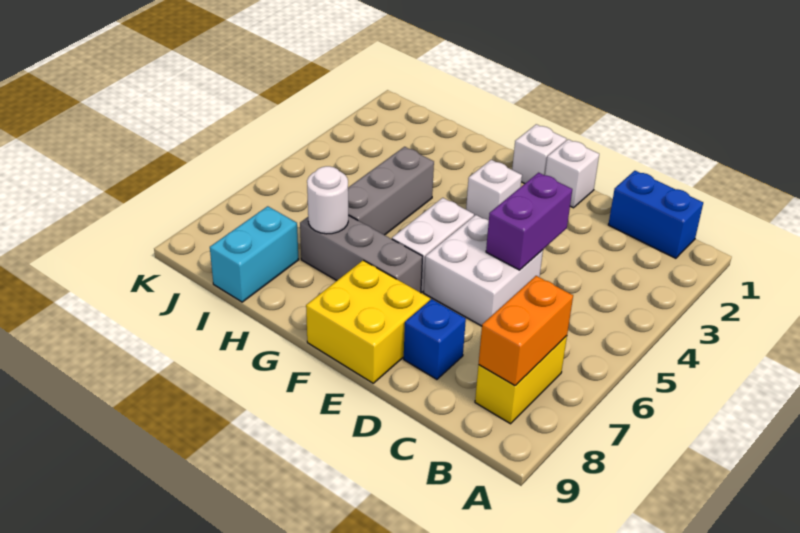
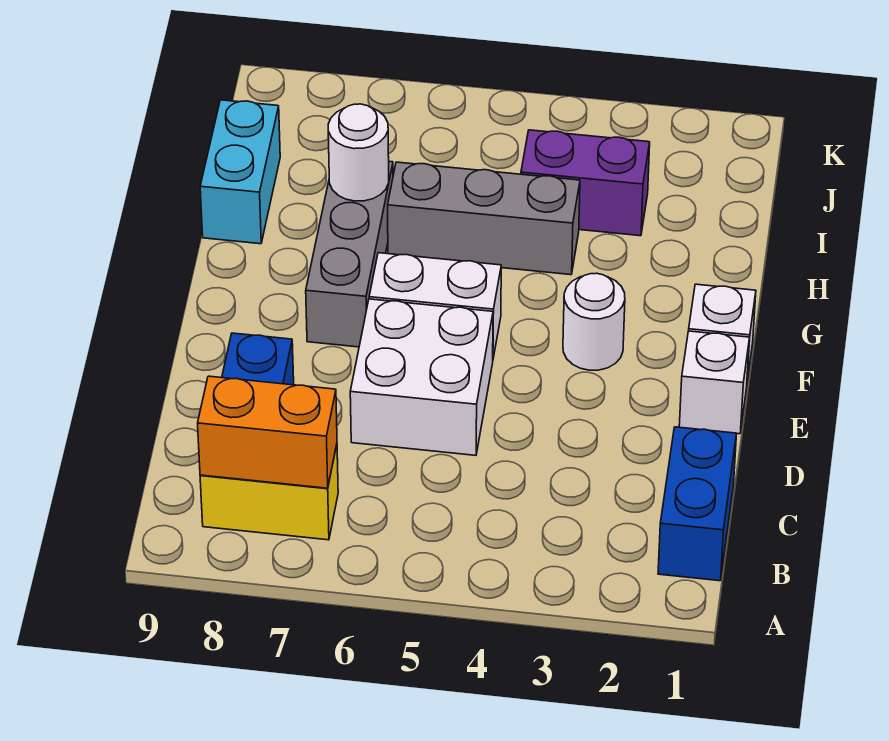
purple 1x2 brick [486,173,572,270] -> purple 1x2 brick moved to [521,130,650,236]
yellow 2x2 brick [306,260,430,383] -> none
white 1x1 brick [466,160,522,220] -> white 1x1 round brick [563,273,625,370]
cyan 1x2 brick [210,206,299,302] -> cyan 1x2 brick turned to [200,100,280,244]

